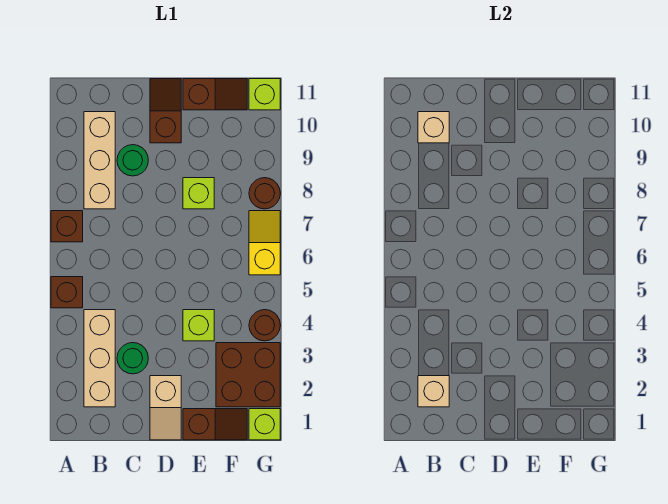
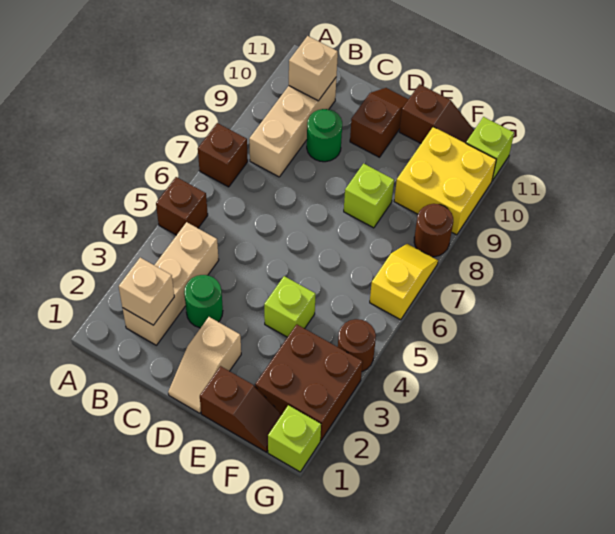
none -> yellow 2x2 brick [394,127,496,235]

